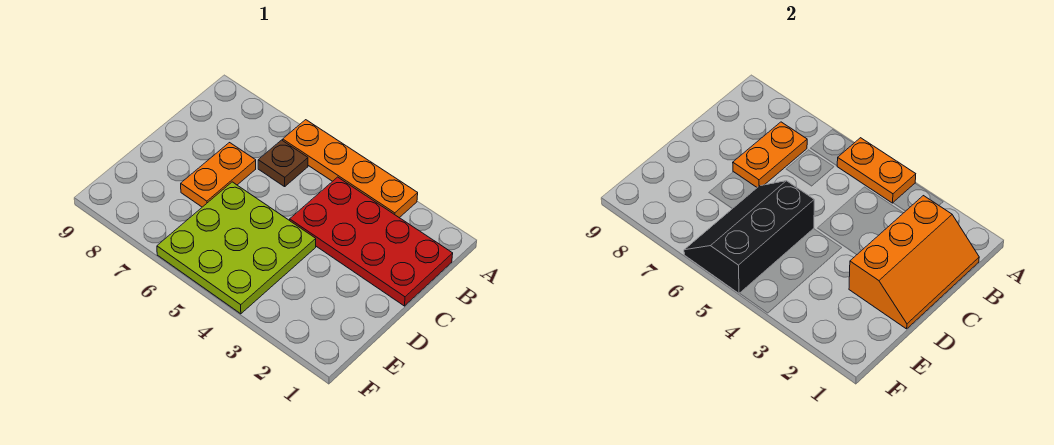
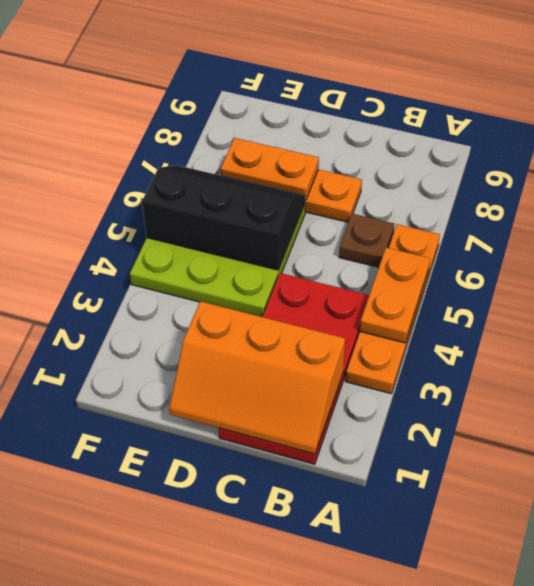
orange 1x2 plate [733,122,807,187] -> orange 1x2 plate moved to [220,138,319,200]

